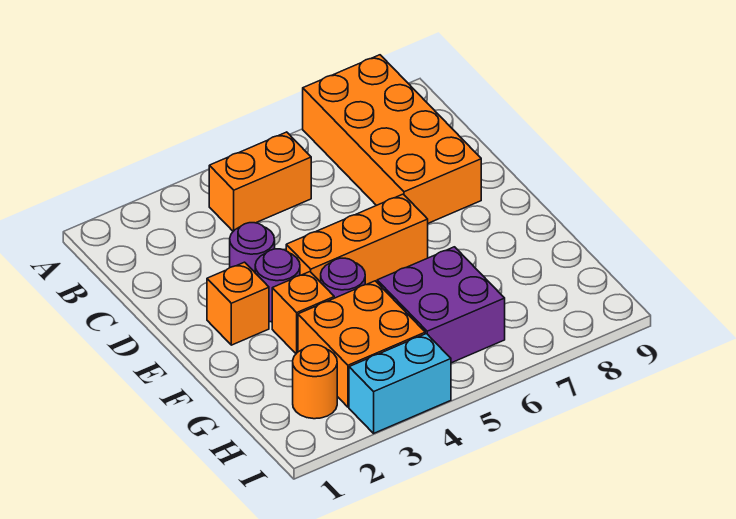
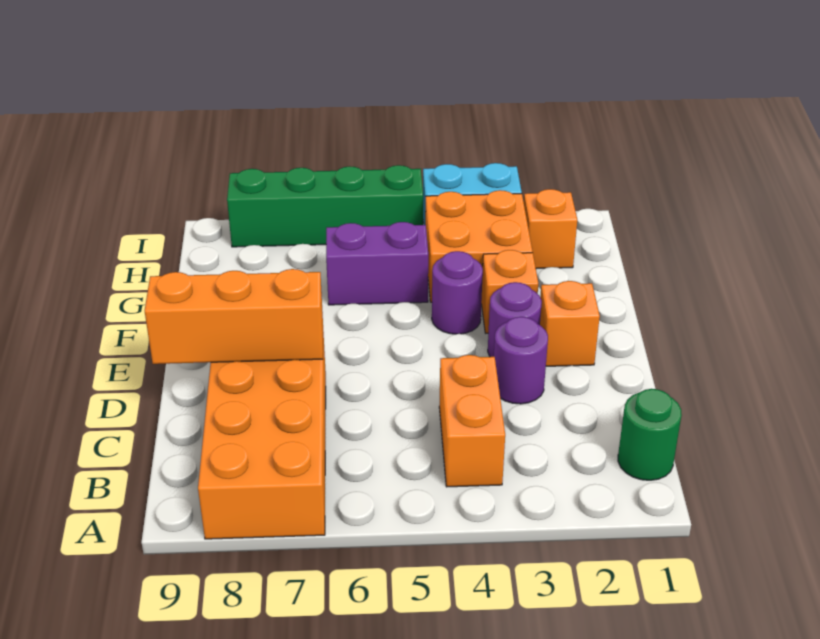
none -> green 1x1 round brick [618,389,682,480]
orange 1x2 brick [209,132,311,231] -> orange 1x2 brick turned to [439,355,505,487]
orange 1x3 brick [286,194,428,285] -> orange 1x3 brick moved to [145,269,323,364]
purple 2x2 brick [377,247,505,363] -> purple 1x2 brick [326,222,428,305]
orange 1x1 round brick [293,345,337,419] -> orange 1x1 brick [524,189,577,269]
none -> green 1x4 brick [227,165,423,247]

